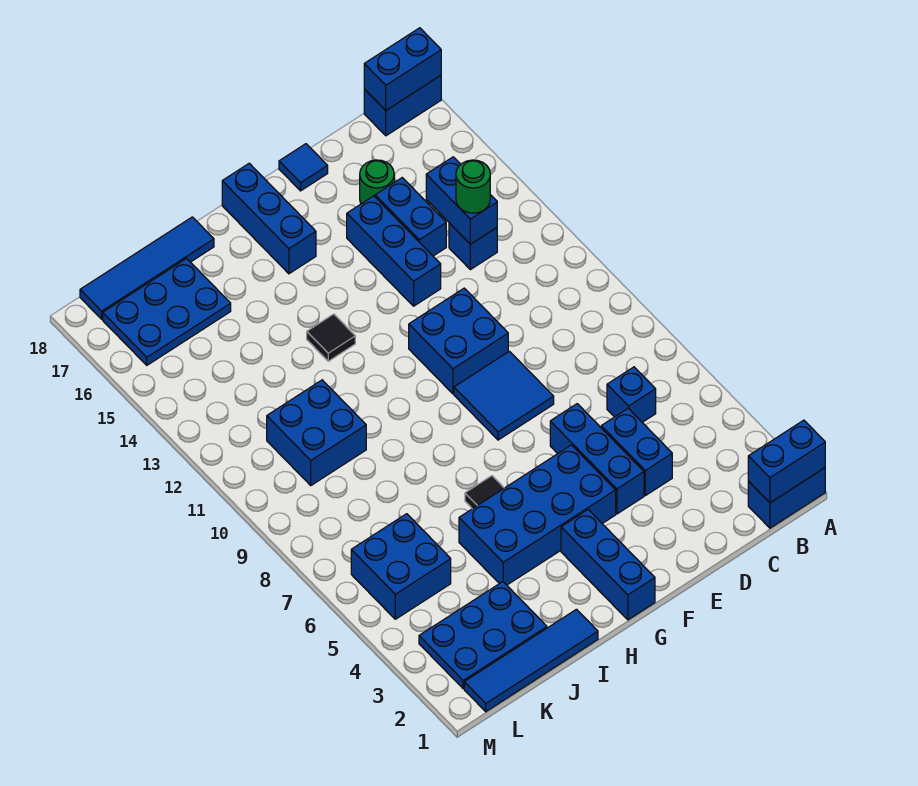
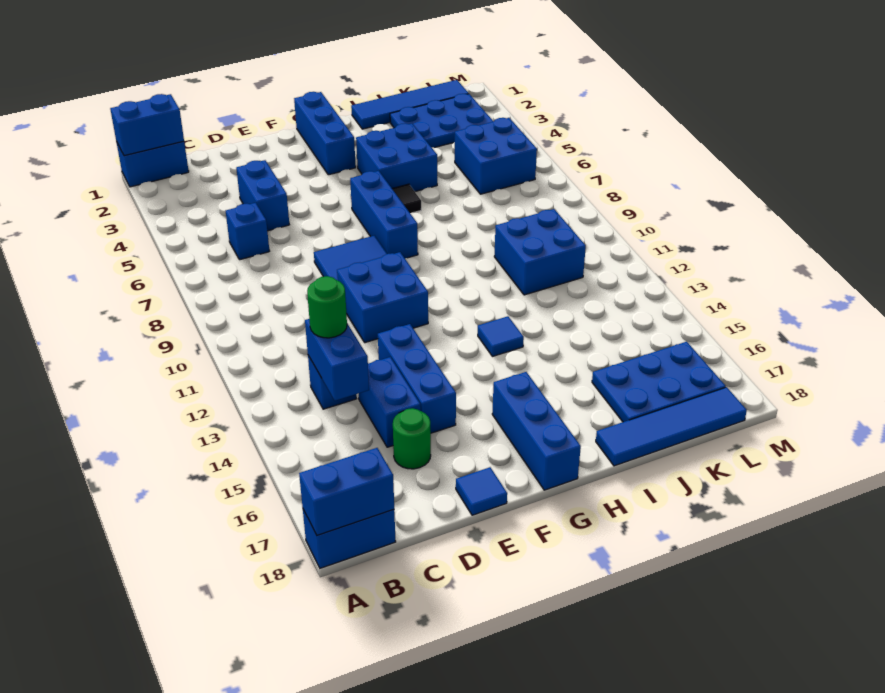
blue 1x3 brick [550,404,644,514] -> blue 1x3 brick moved to [350,171,418,258]
blue 2x4 brick [459,445,616,585] -> blue 2x2 brick [356,123,437,191]
black 1x1 tile [307,314,355,361] -> blue 1x1 tile [478,316,524,356]

